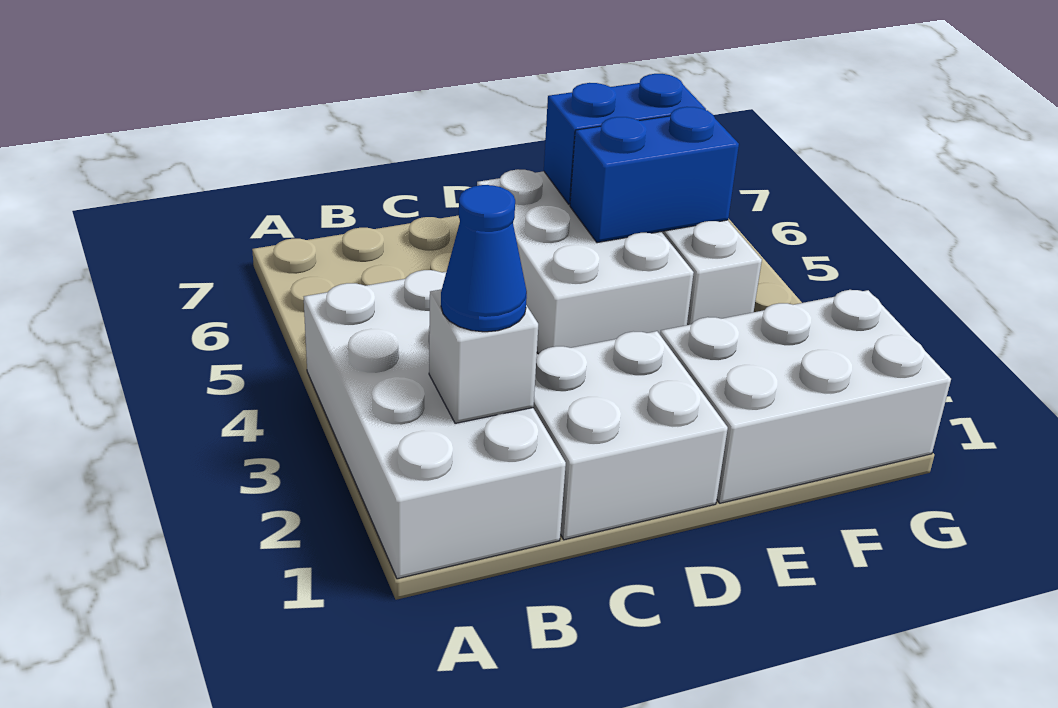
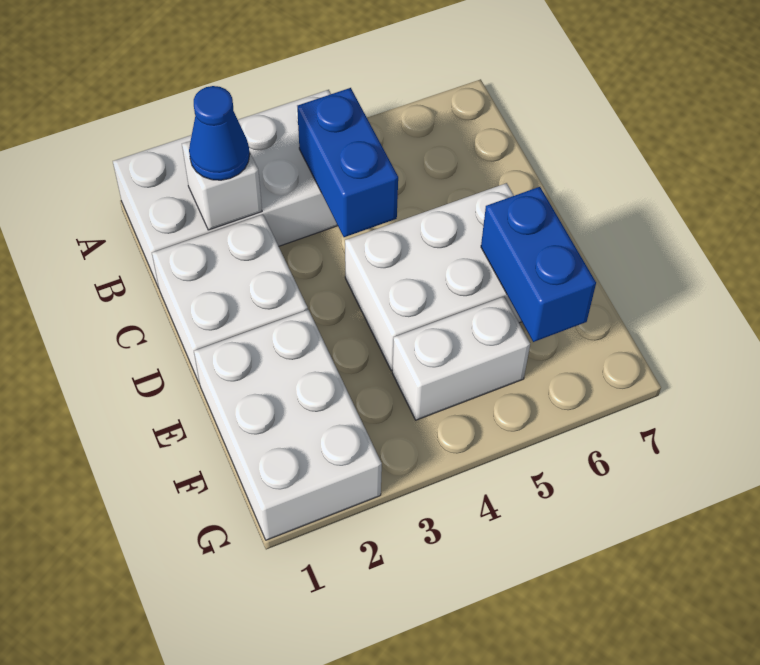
blue 1x2 brick [570,107,739,243] -> blue 1x2 brick moved to [297,88,398,237]

